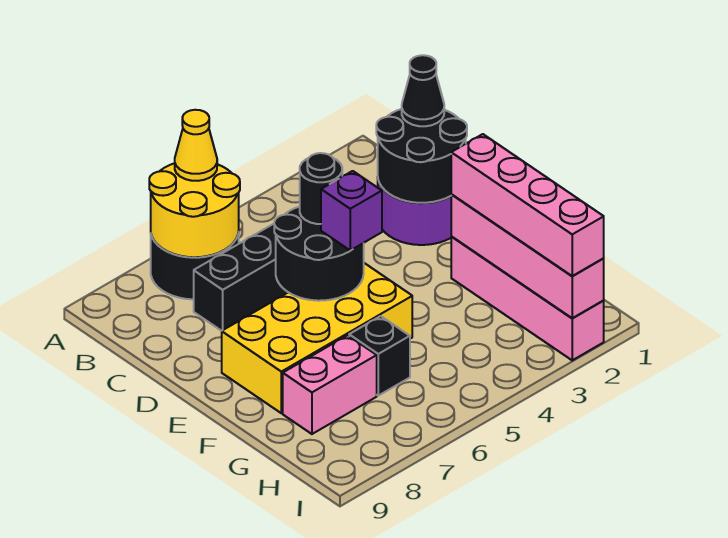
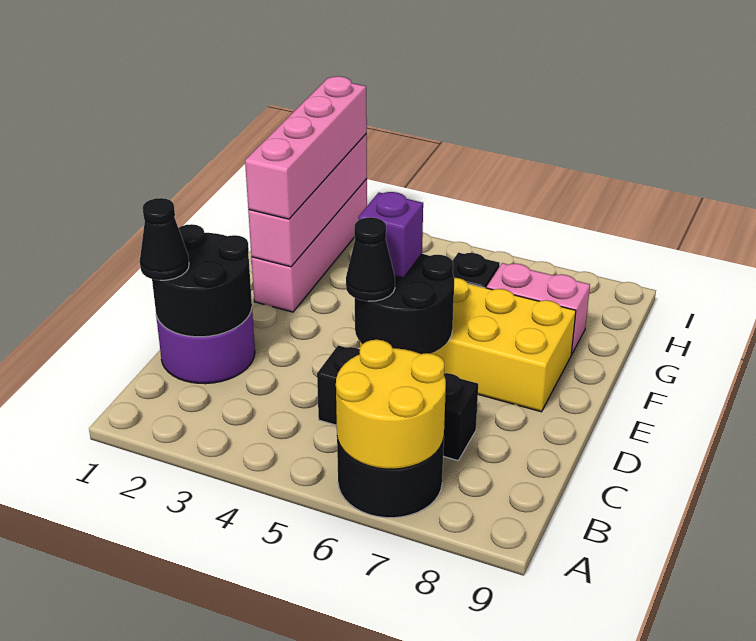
yellow 1x1 cone [175,110,217,181] -> none
black 1x1 round brick [300,153,342,224] -> black 1x1 cone [346,217,395,301]

